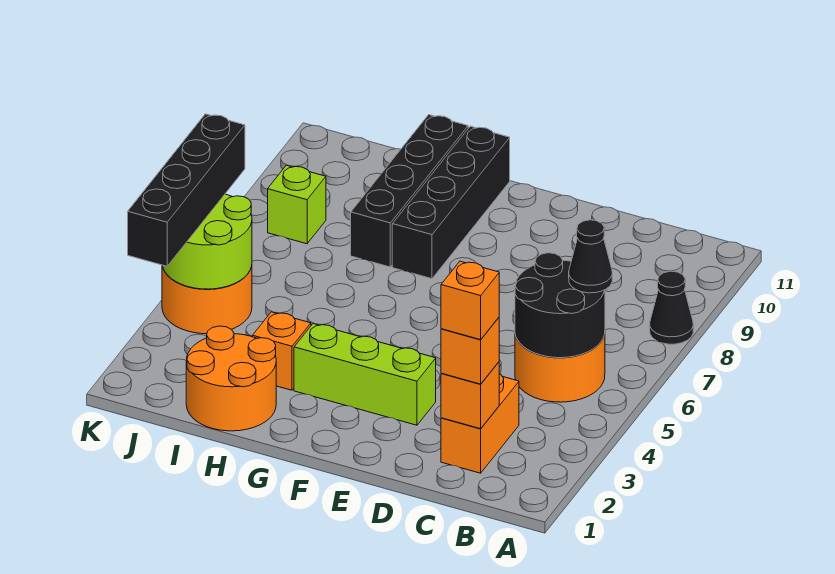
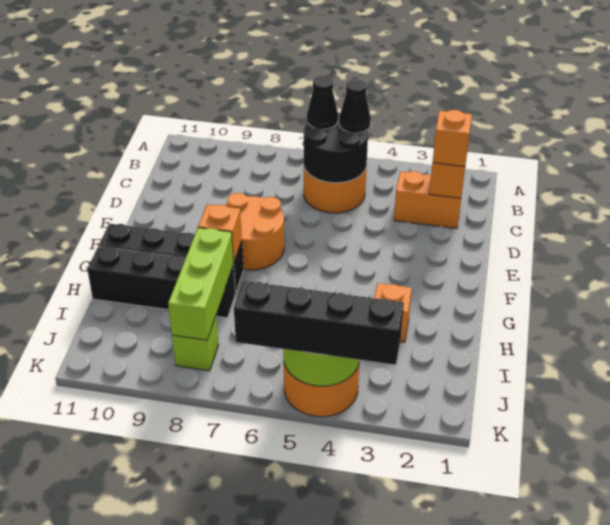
black 1x1 cone [650,271,693,344] -> black 1x1 cone moved to [339,79,371,133]
orange 1x1 brick [441,261,499,340] -> orange 1x1 brick moved to [198,204,242,262]
lime 1x3 brick [294,324,436,425] -> lime 1x3 brick moved to [168,228,234,340]
orange 2x2 round brick [186,326,276,431] -> orange 2x2 round brick moved to [224,193,284,270]

